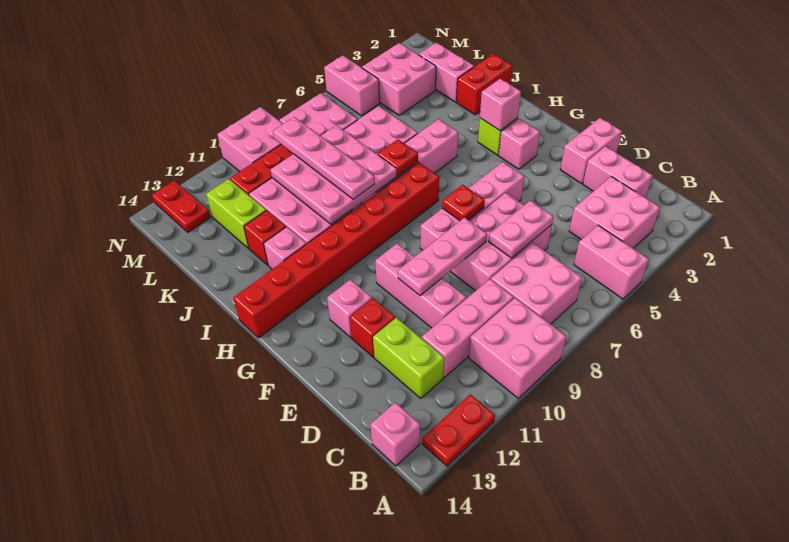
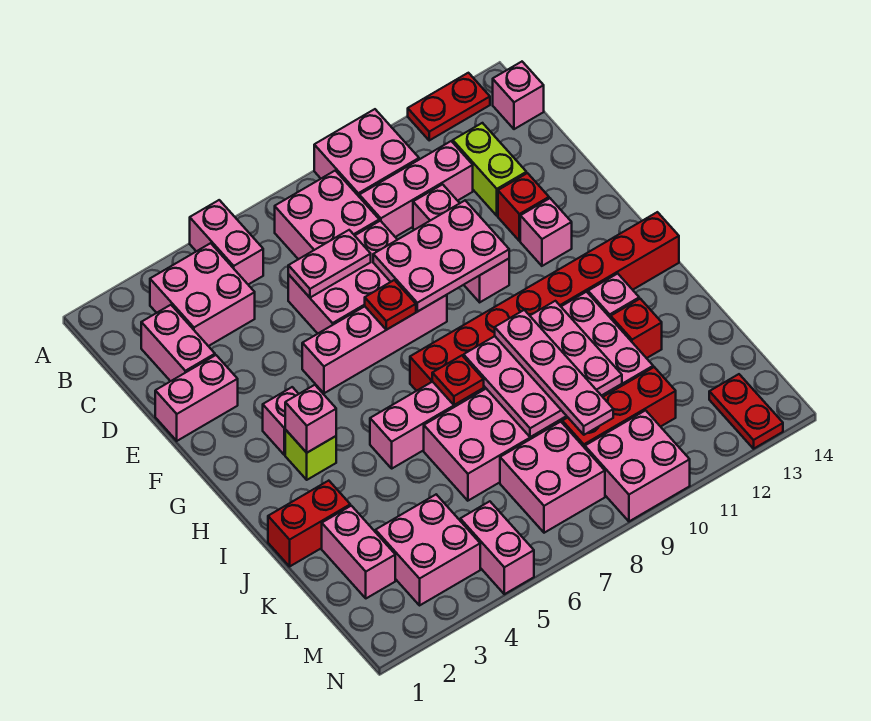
pink 1x3 plate [398,217,487,296] -> pink 2x3 plate [373,200,509,312]
lime 1x2 brick [206,179,266,248] -> none

